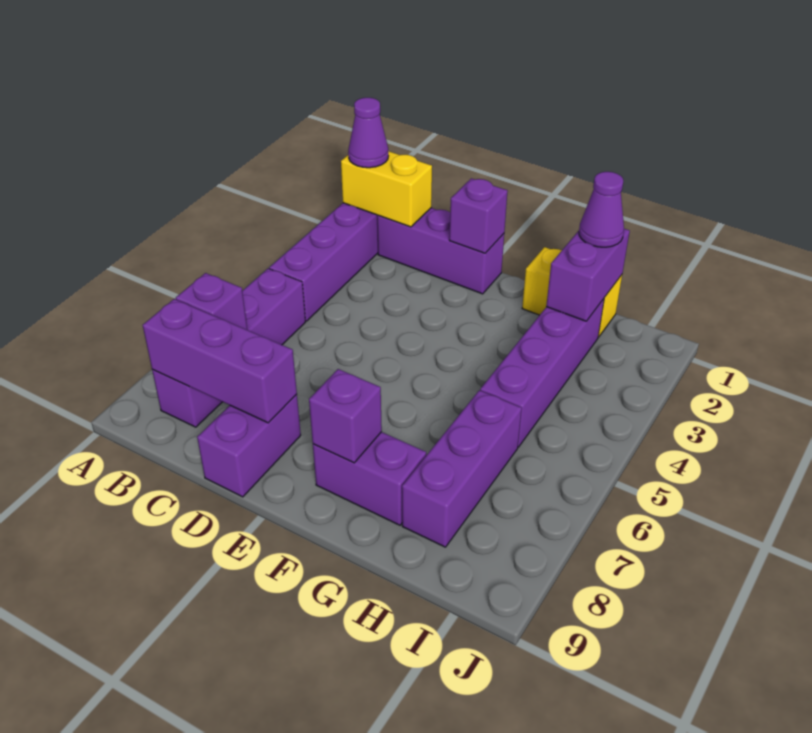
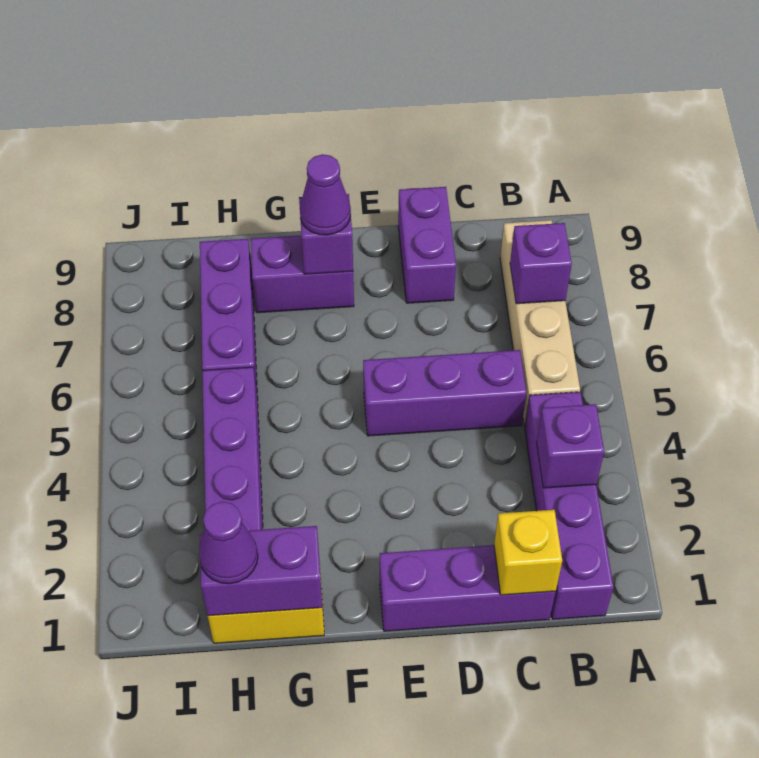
yellow 1x2 brick [341,151,432,227] -> yellow 1x1 brick [494,510,562,595]
purple 1x1 cone [348,98,388,168] -> purple 1x1 cone moved to [300,154,351,235]
purple 1x4 brick [152,269,306,427] -> tan 1x4 brick [500,220,580,426]
purple 1x3 brick [143,299,297,423] -> purple 1x3 brick moved to [363,350,526,436]
purple 1x1 brick [449,178,507,253] -> purple 1x1 brick moved to [536,404,604,488]
purple 1x2 brick [546,229,630,321] -> purple 1x2 brick turned to [200,526,322,616]

